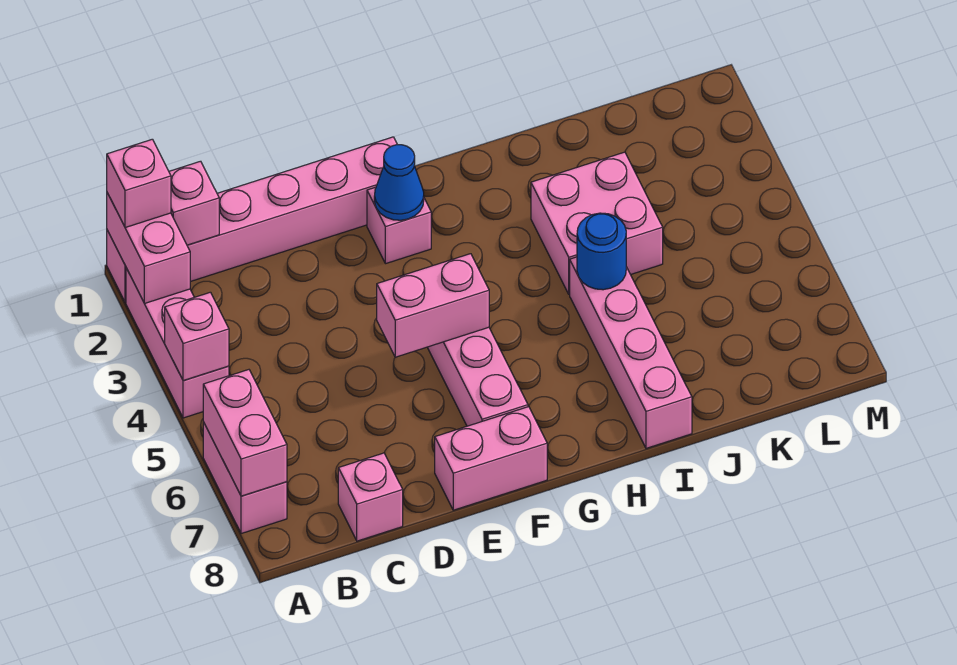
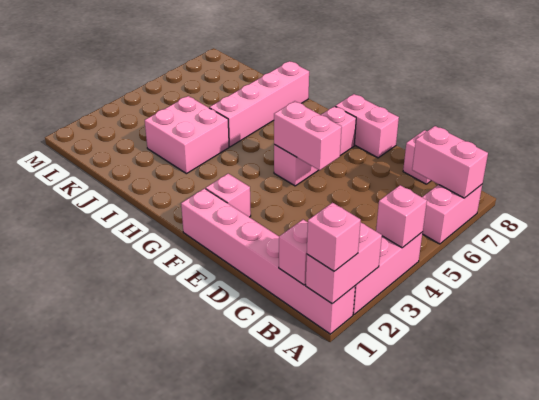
pink 1x2 brick [203,370,287,496] -> pink 1x2 brick turned to [412,126,488,198]
blue 1x1 cone [374,145,424,220] -> none
blue 1x1 round brick [577,213,626,290] -> none

